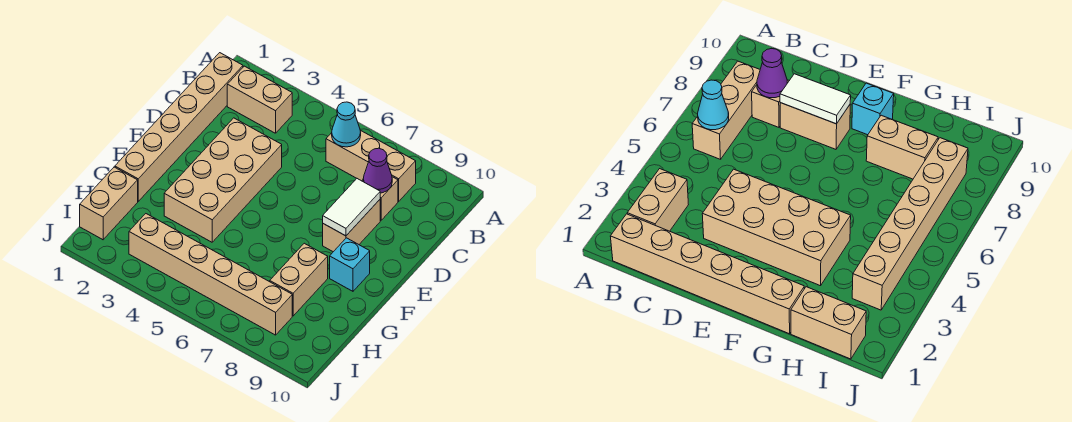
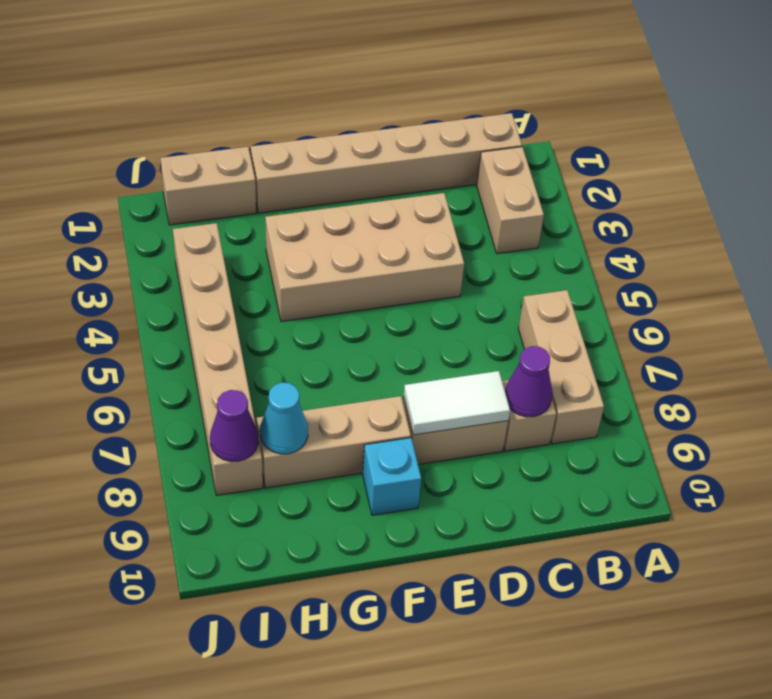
cyan 1x1 cone [332,102,361,147] -> cyan 1x1 cone moved to [260,383,308,454]
tan 1x2 brick [270,243,328,316] -> tan 1x3 brick [257,396,411,488]
none -> purple 1x1 cone [210,390,258,462]

